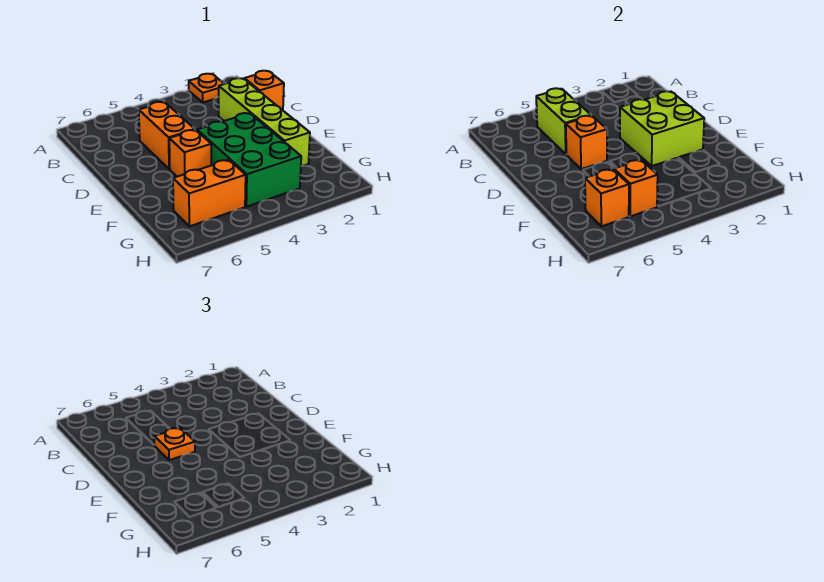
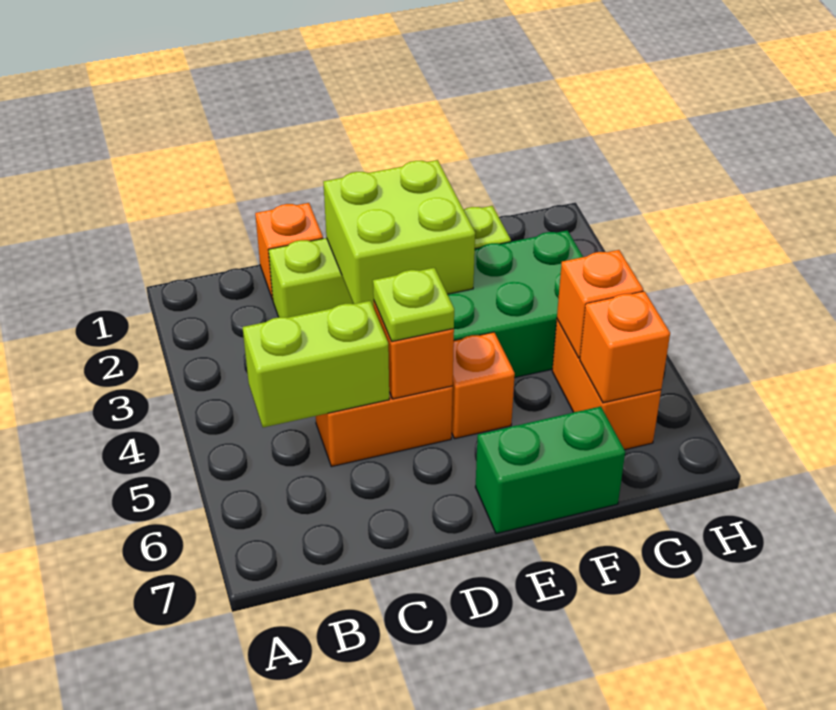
orange 1x1 plate [189,74,224,102] -> none
orange 1x1 plate [154,428,195,460] -> lime 1x1 plate [373,268,454,342]
none -> green 1x2 brick [476,406,625,534]

